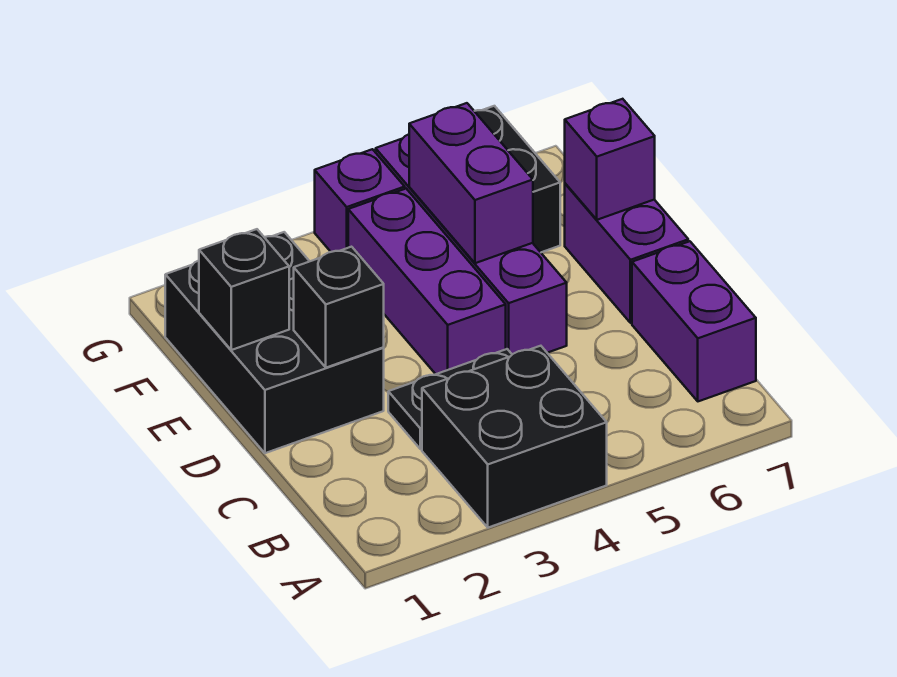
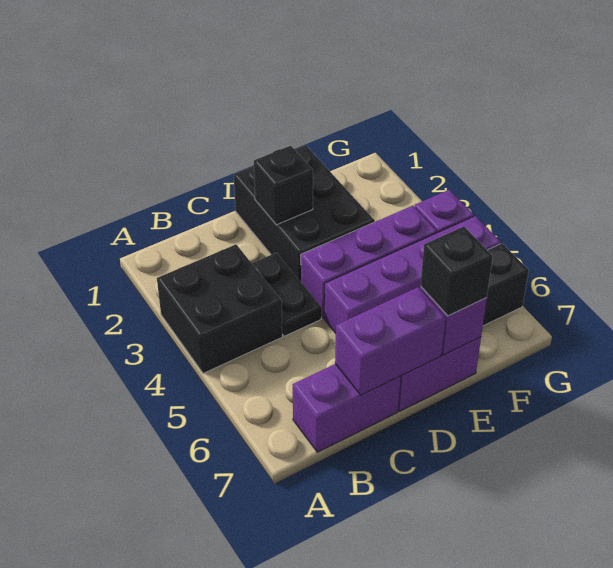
black 2x3 brick [165,232,384,453] -> black 2x3 brick turned to [234,145,375,282]
black 1x1 brick [199,229,289,350] -> black 1x1 brick moved to [420,226,493,316]
purple 1x2 brick [409,103,533,263] -> purple 1x2 brick moved to [335,287,446,395]

